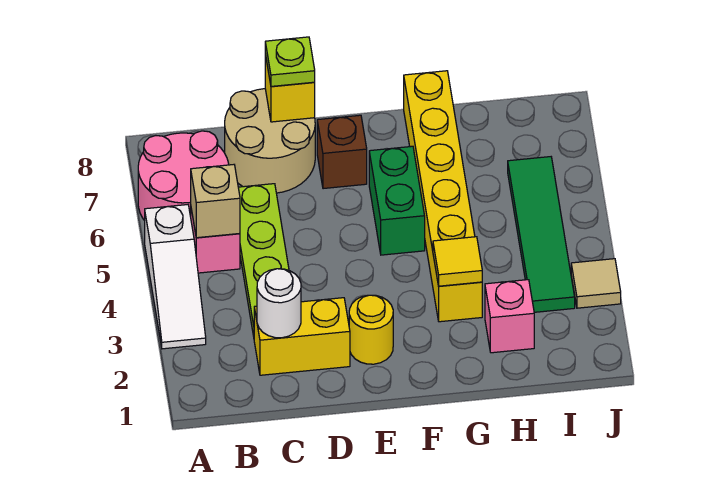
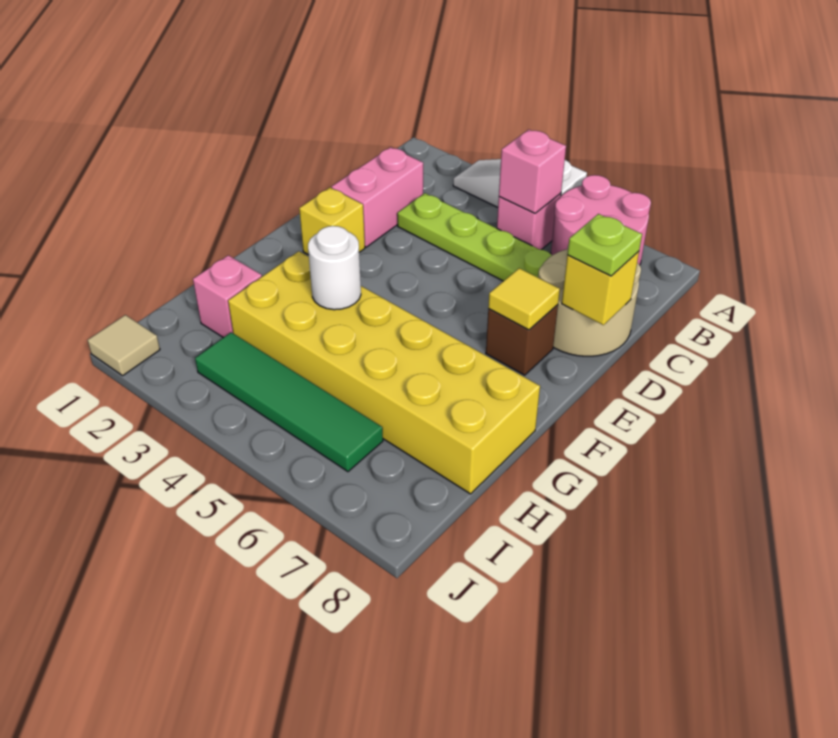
tan 1x1 brick [191,165,240,238] -> pink 1x1 brick [499,130,566,213]
yellow 1x2 brick [254,298,350,375] -> pink 1x2 brick [332,147,423,247]
white 1x1 round brick [257,269,301,338] -> white 1x1 round brick moved to [308,226,361,310]
yellow 1x1 round brick [349,295,393,364] -> yellow 1x1 brick [299,188,365,255]
green 1x2 brick [369,146,425,255] -> none
yellow 1x6 brick [404,71,482,322] -> yellow 2x6 brick [228,251,540,494]
yellow 1x1 tile [433,237,482,286] -> yellow 1x1 tile moved to [488,268,560,330]
tan 1x1 tile [571,259,621,308] -> tan 1x1 tile moved to [88,315,160,376]

